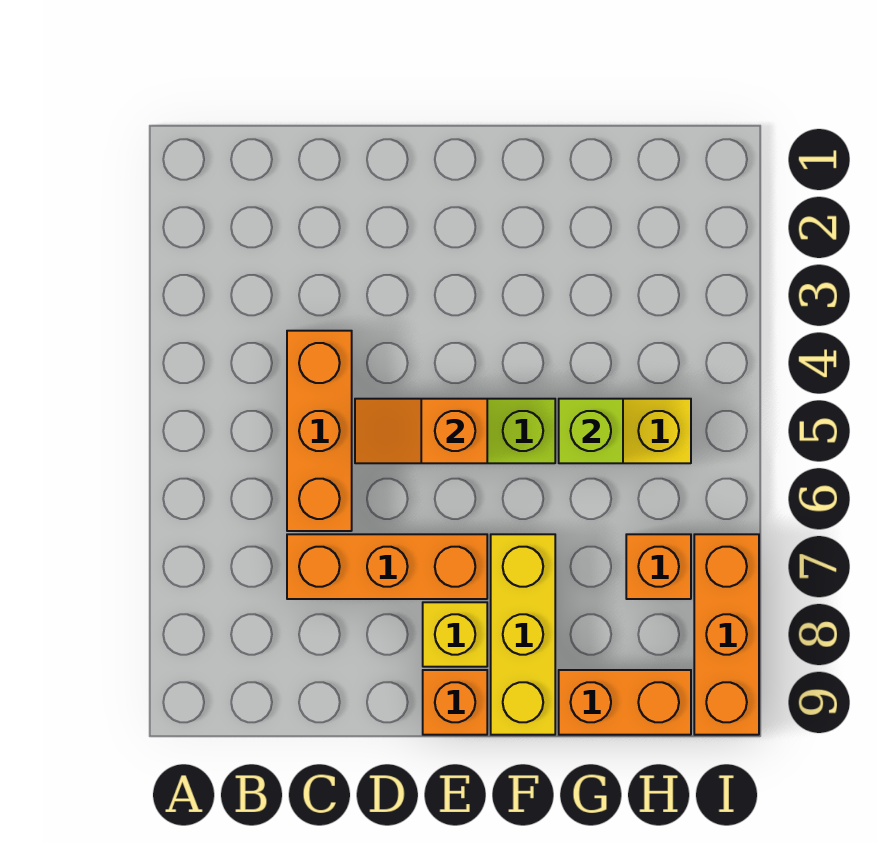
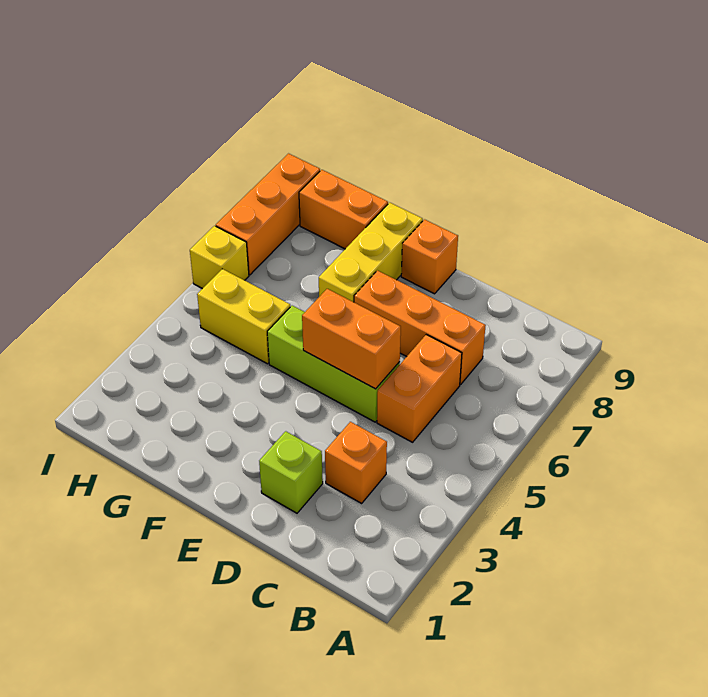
orange 1x3 brick [287,331,352,531] -> orange 1x2 brick [377,335,462,442]
orange 1x2 slope [355,399,487,463] -> orange 1x2 brick [302,289,401,389]
yellow 1x1 brick [423,602,487,667] -> yellow 1x1 brick moved to [190,226,249,289]
lime 1x1 brick [559,399,623,463] -> lime 1x1 brick moved to [259,431,323,513]
orange 1x1 brick [626,534,691,599] -> orange 1x1 brick moved to [325,422,387,503]

